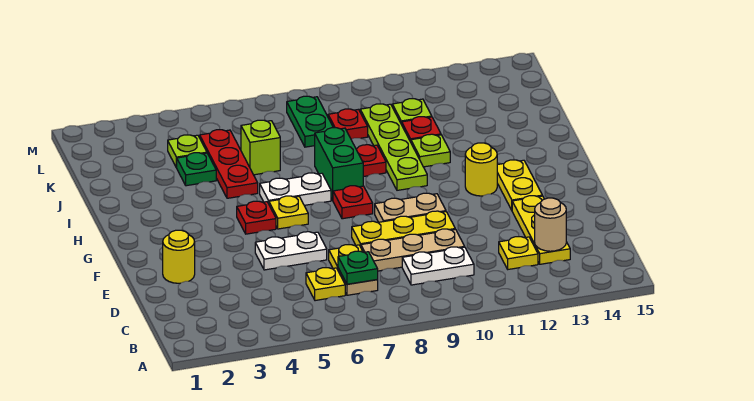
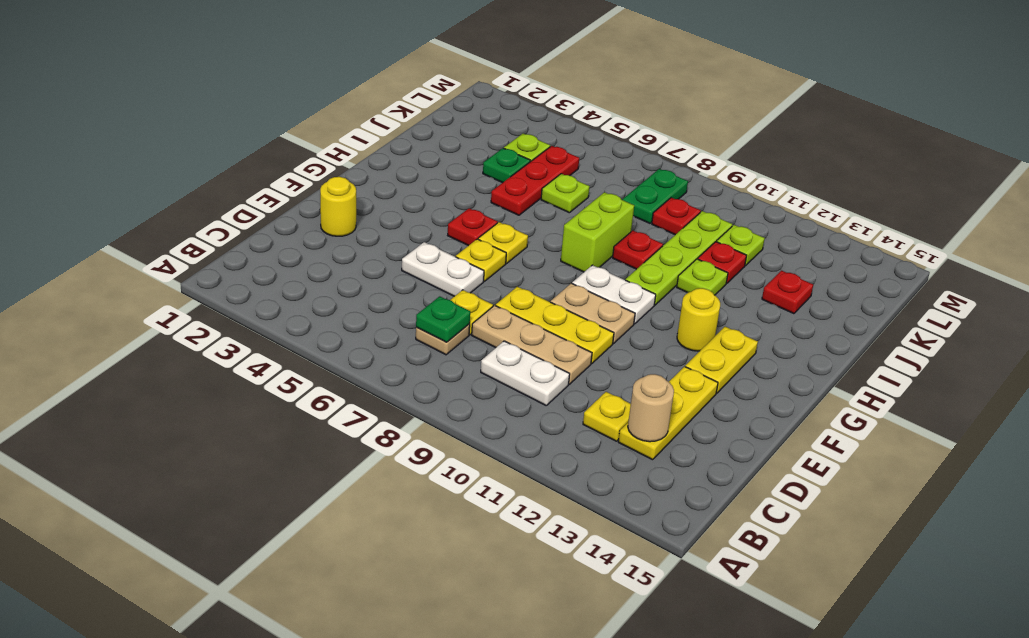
yellow 1x1 plate [306,268,345,301] -> yellow 1x1 plate moved to [456,239,506,281]
red 1x1 plate [333,186,373,219] -> red 1x1 plate moved to [762,271,813,314]
white 1x2 plate [260,173,331,205] -> white 1x2 plate moved to [572,265,656,324]
green 1x2 brick [315,128,363,200] -> lime 1x2 brick [561,192,634,272]
lime 1x1 brick [241,120,280,175] -> lime 1x1 plate [541,174,590,213]

